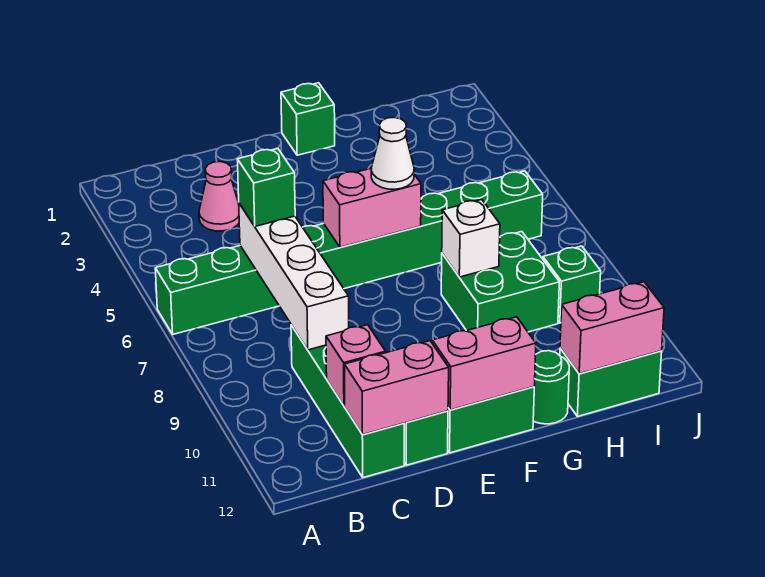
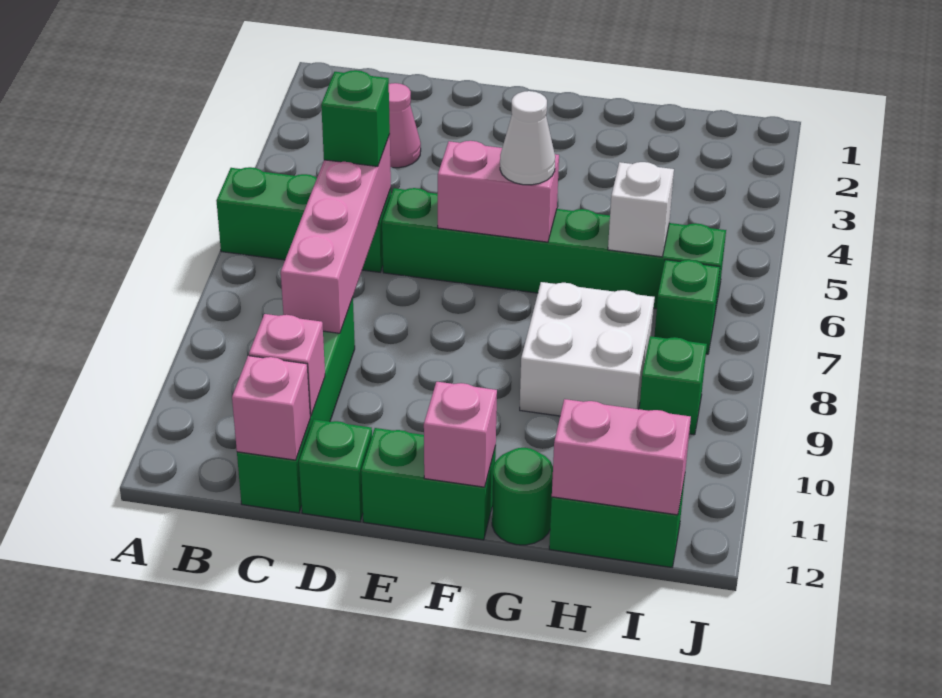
white 1x4 brick [239,203,349,350] -> pink 1x4 brick [281,135,391,333]
pink 1x2 brick [344,341,449,435] -> pink 1x1 brick [232,356,310,460]
pink 1x2 brick [432,317,536,410] -> pink 1x1 brick [424,382,497,487]
green 1x1 brick [281,83,335,155] -> green 1x1 brick moved to [654,260,720,354]
green 2x2 brick [441,232,559,332] -> white 2x2 brick [520,282,655,416]
white 1x1 brick [442,200,500,277] -> white 1x1 brick moved to [608,162,674,257]

